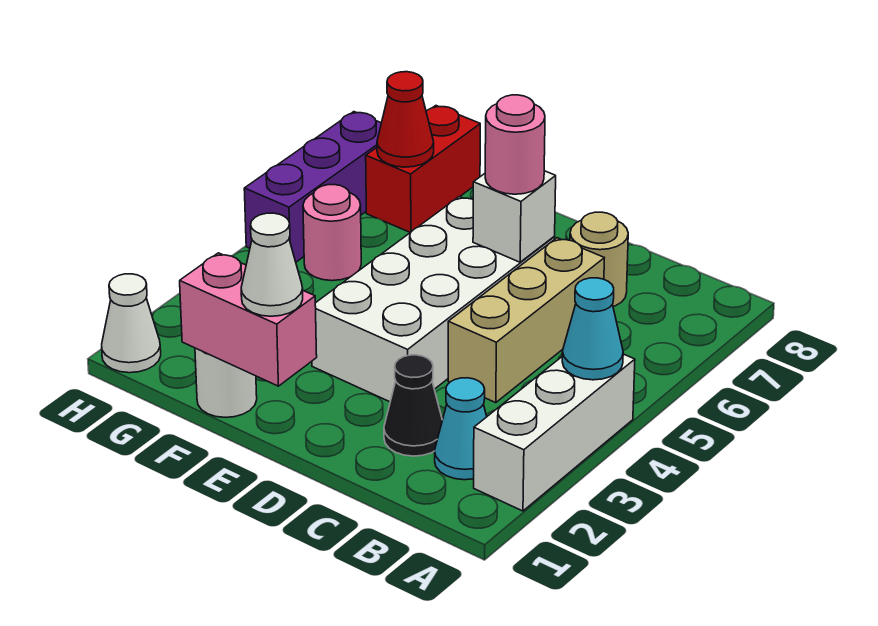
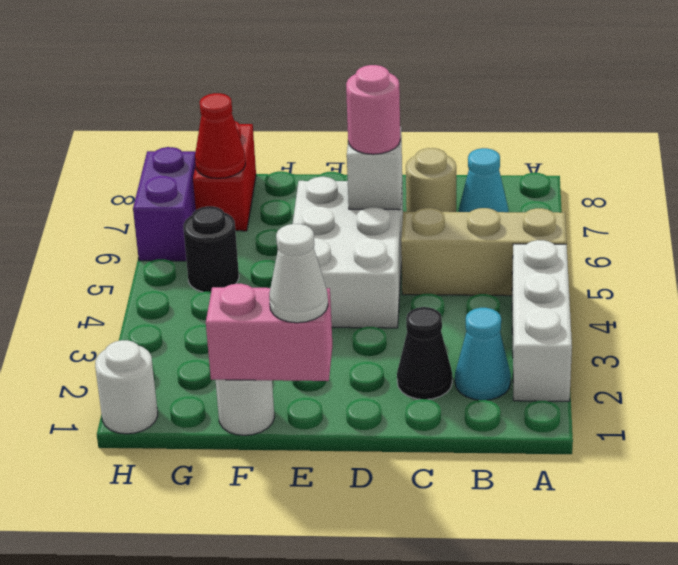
cyan 1x1 cone [562,278,623,380] -> cyan 1x1 cone moved to [459,148,509,212]
tan 1x3 brick [448,238,604,403] -> tan 1x3 brick turned to [401,208,567,296]
white 2x4 brick [312,197,555,402] -> white 2x3 brick [293,177,403,328]
pink 1x1 round brick [303,185,361,281] -> black 1x1 round brick [183,206,239,292]
white 1x1 cone [102,274,161,373] -> white 1x1 round brick [95,340,158,434]
purple 1x3 brick [244,112,381,262] -> purple 1x2 brick [133,147,196,261]

